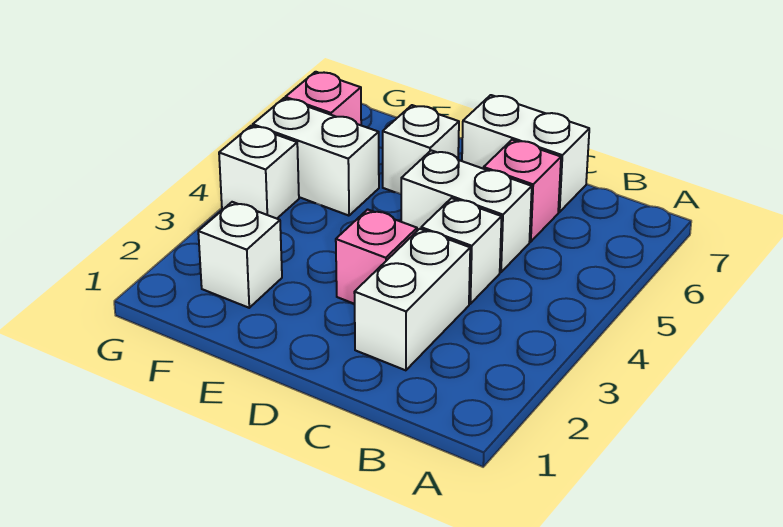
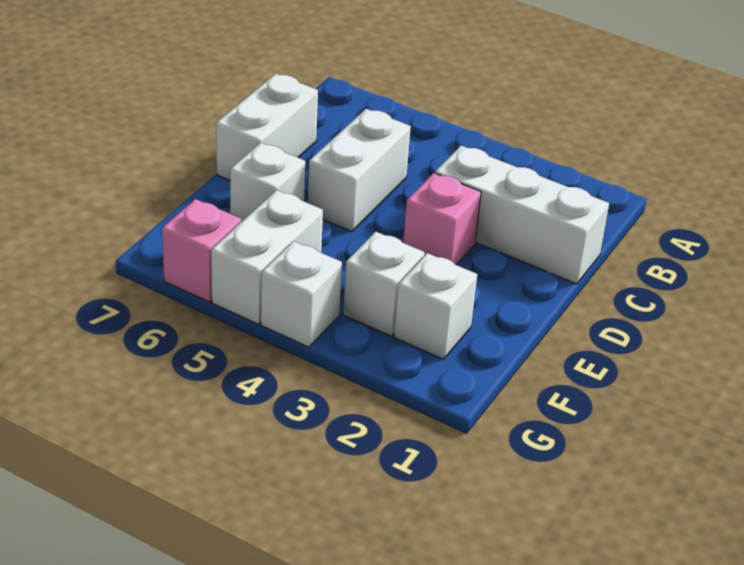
white 1x2 brick [354,229,470,370] -> white 1x3 brick [435,146,609,284]
white 1x1 brick [421,198,502,304] -> white 1x1 brick moved to [343,232,425,336]
pink 1x1 brick [484,140,561,242] -> none

